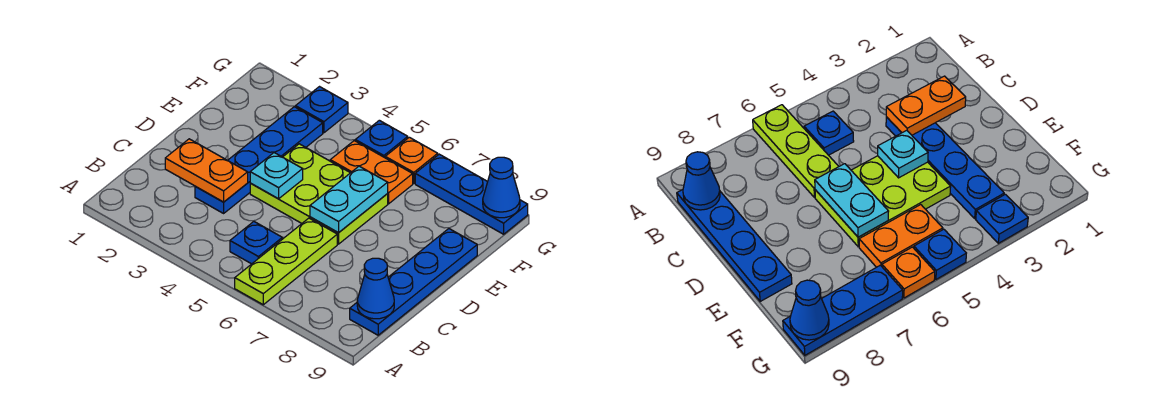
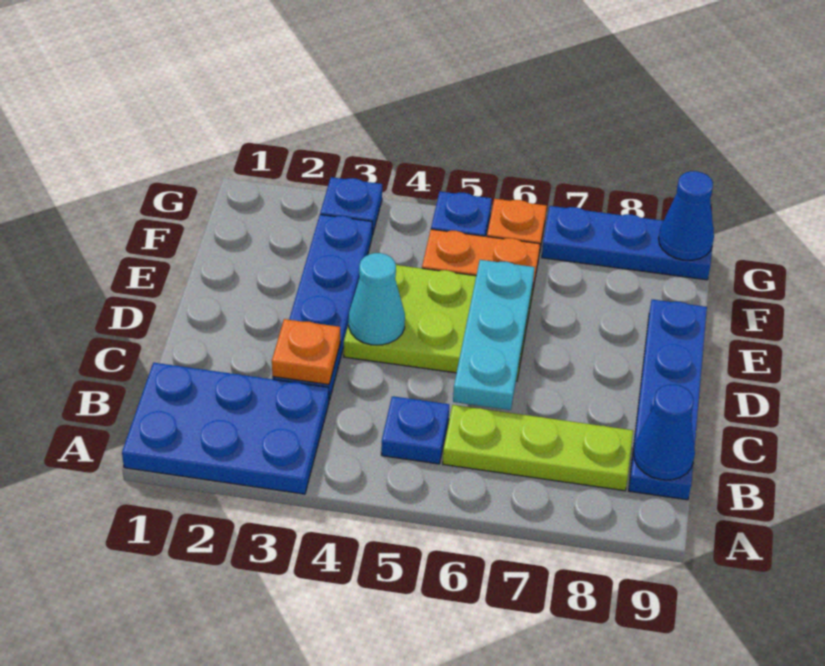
none -> blue 2x3 plate [122,363,329,494]
lime 1x3 plate [235,218,337,305] -> lime 1x3 plate turned to [443,405,633,491]
orange 1x2 plate [165,139,248,202] -> orange 1x1 plate [272,319,340,384]
cyan 1x1 plate [250,153,303,199] -> cyan 1x1 cone [349,253,405,345]
cyan 1x2 plate [310,166,388,233] -> cyan 1x3 plate [453,260,535,410]

